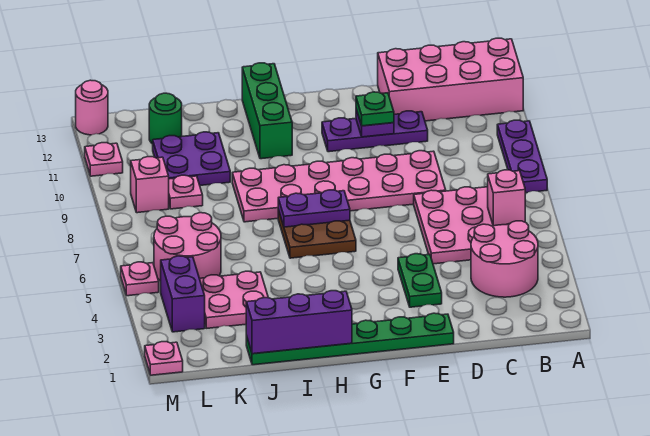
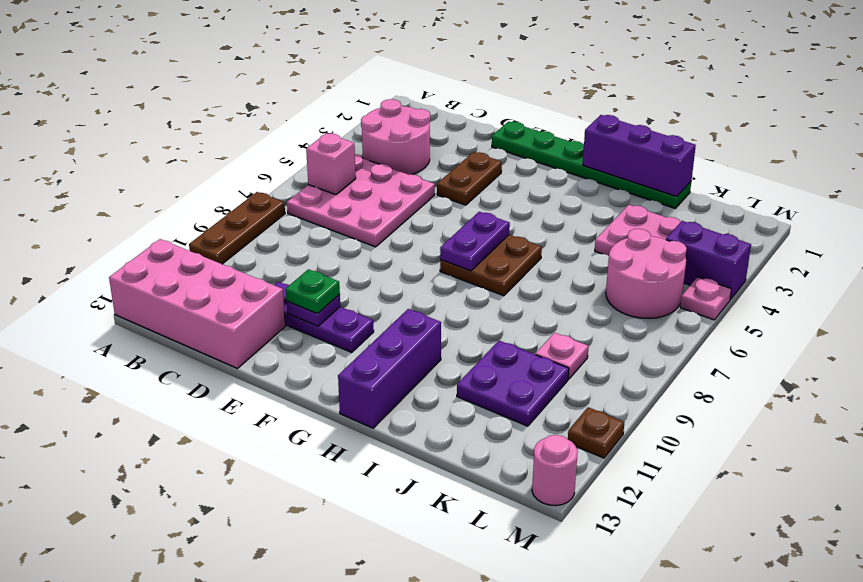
purple 1x3 plate [497,120,547,193] -> brown 1x3 plate [189,192,285,264]
pink 2x6 plate [232,151,446,222] -> none
green 1x2 plate [398,254,442,307] -> brown 1x2 plate [437,152,502,205]
purple 1x2 plate [278,190,350,227] -> purple 1x2 plate turned to [440,212,510,271]
green 1x3 brick [242,63,292,159] -> purple 1x3 brick [338,309,441,428]
green 1x1 round brick [149,93,182,144] -> none
purple 1x2 brick [161,256,205,332] -> purple 1x2 brick turned to [666,221,751,300]
pink 1x1 brick [131,157,169,213] -> none
pink 1x1 plate [145,342,183,375] -> none
pink 1x1 plate [85,143,123,176] -> brown 1x1 plate [568,407,624,458]

